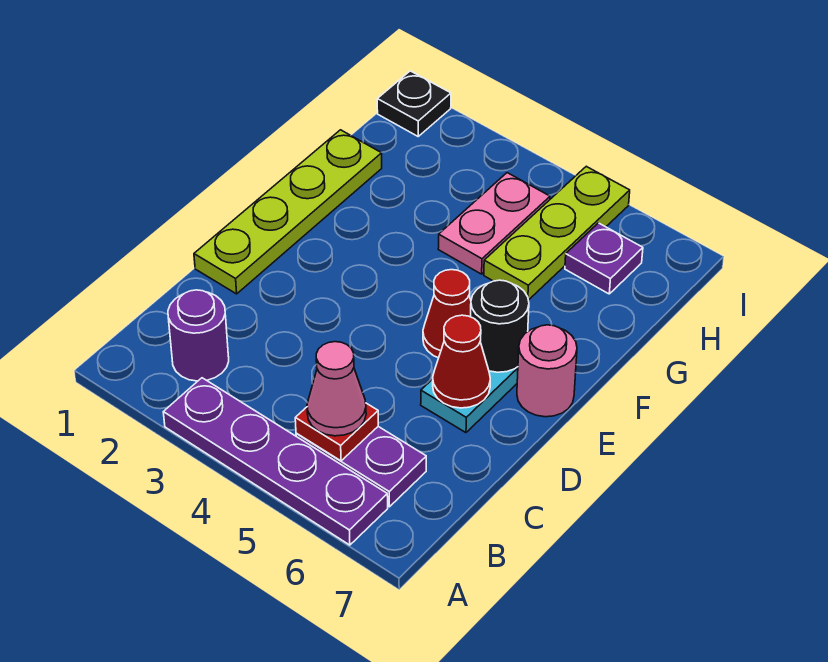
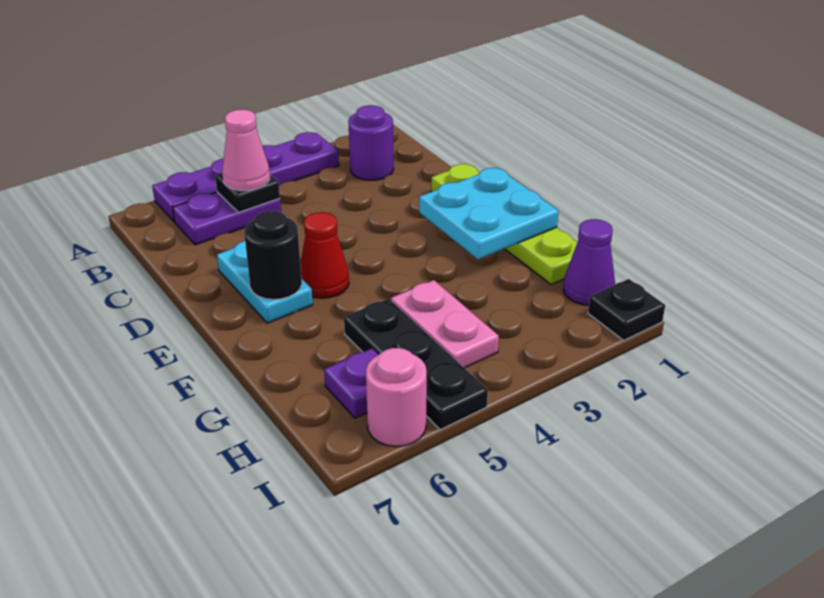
red 1x1 plate [295,403,378,461] -> black 1x1 plate [215,173,280,212]
red 1x1 cone [433,315,490,408] -> none
none -> cyan 2x2 plate [419,168,559,259]
pink 1x1 round brick [517,325,577,417] -> pink 1x1 round brick moved to [366,348,427,447]
lime 1x3 plate [484,166,630,300] -> black 1x3 plate [344,299,488,430]
none -> purple 1x1 cone [563,219,615,305]

